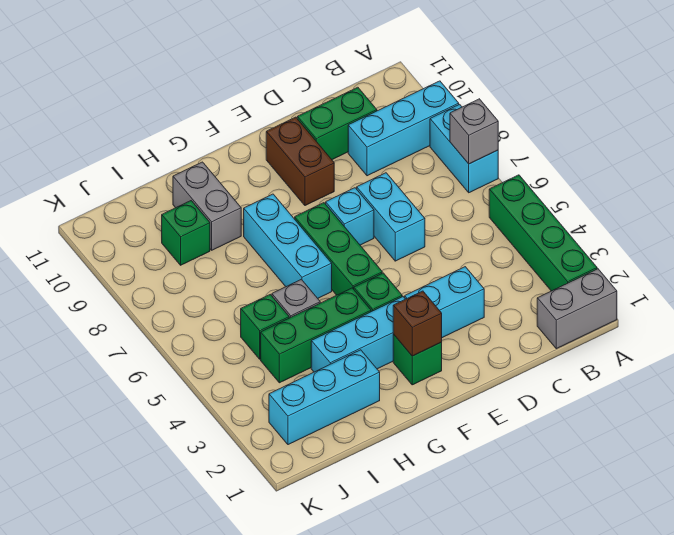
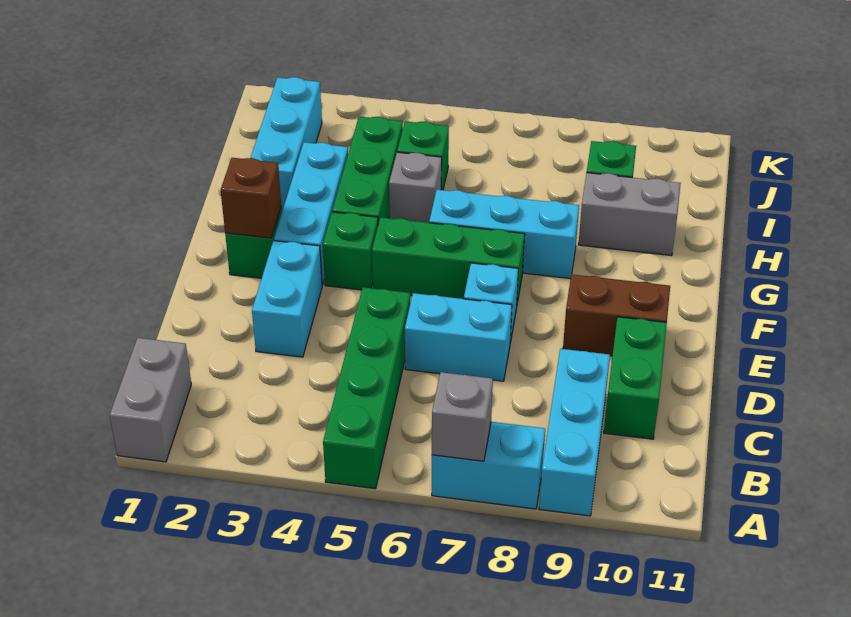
green 1x4 brick [489,175,597,291] -> green 1x4 brick turned to [323,287,410,489]

